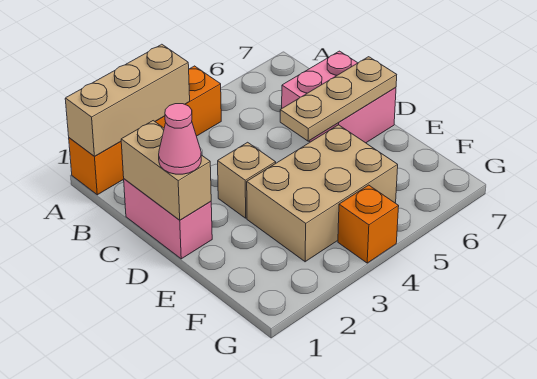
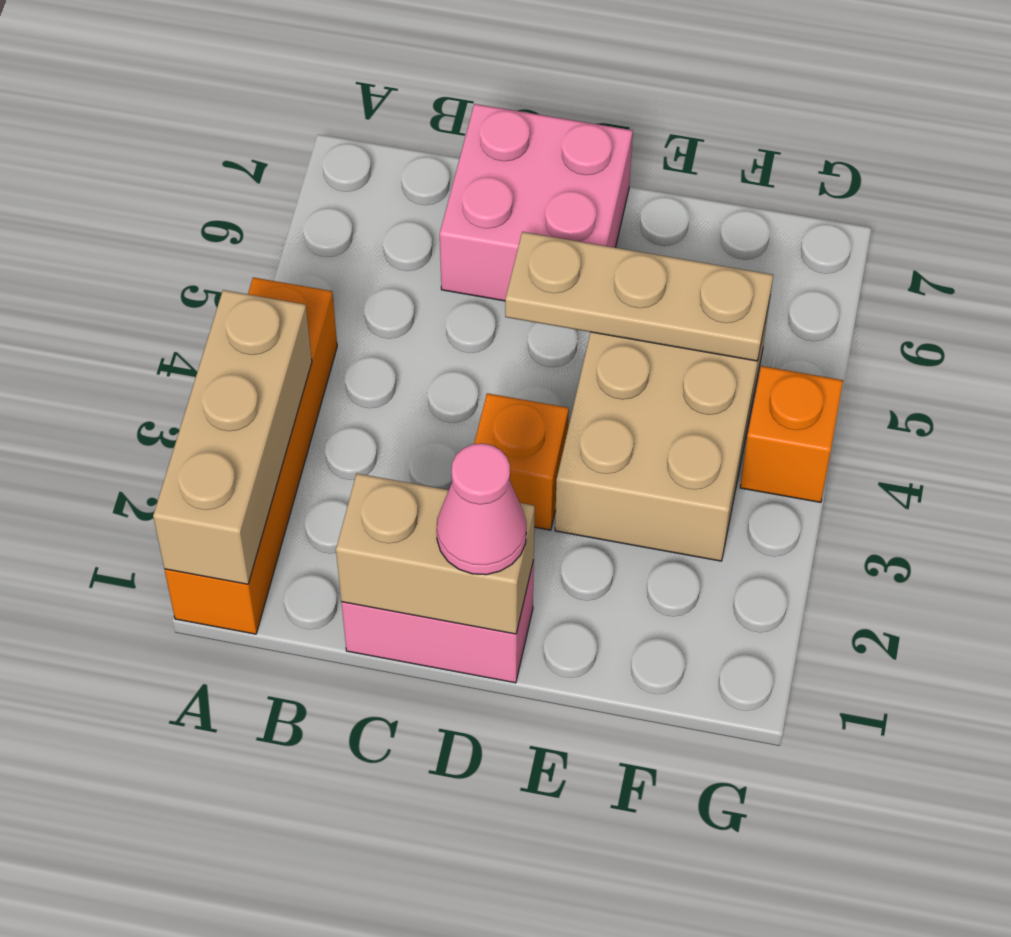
tan 1x1 brick [218,142,276,218] -> orange 1x1 brick [474,393,569,530]
tan 1x3 plate [280,57,397,141] -> tan 1x3 plate turned to [505,232,773,361]

